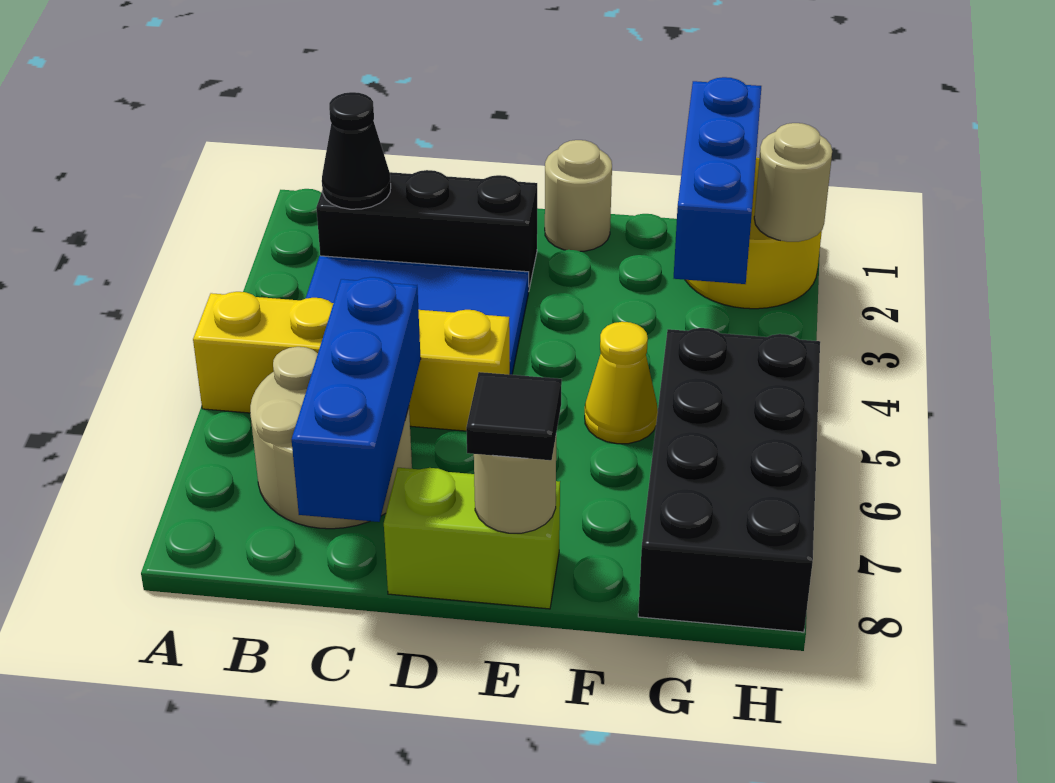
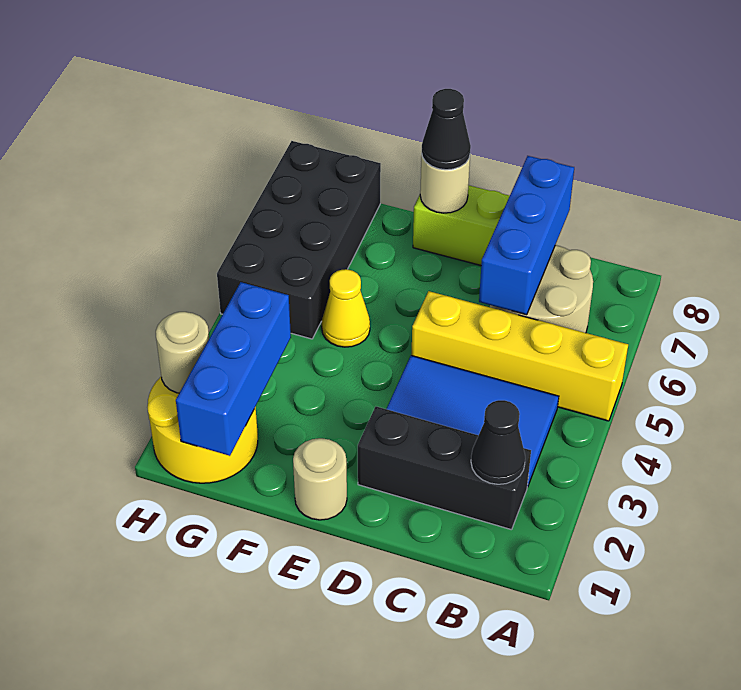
black 1x1 tile [466,372,562,460] -> black 1x1 cone [422,89,471,170]

